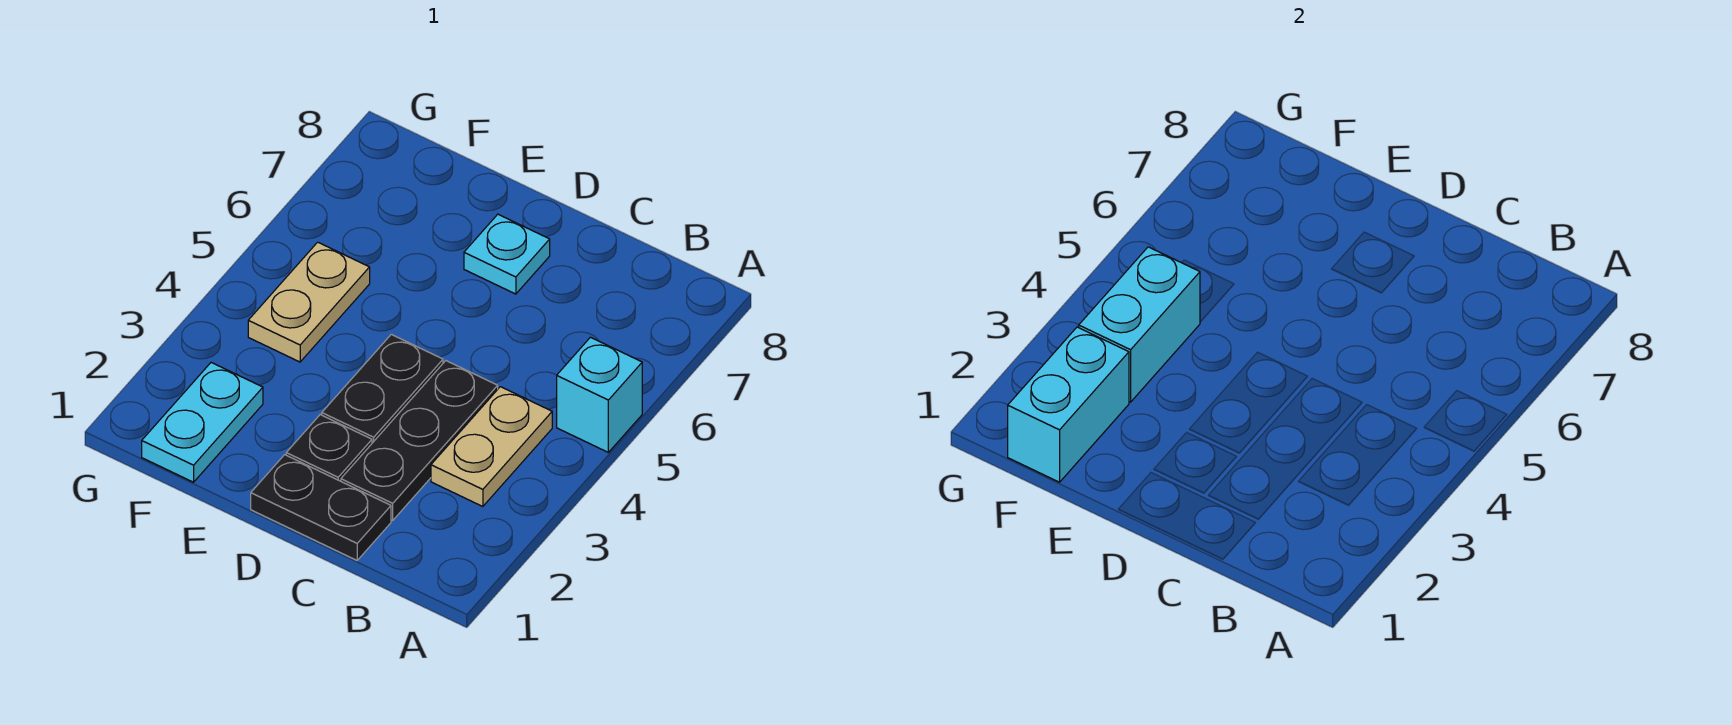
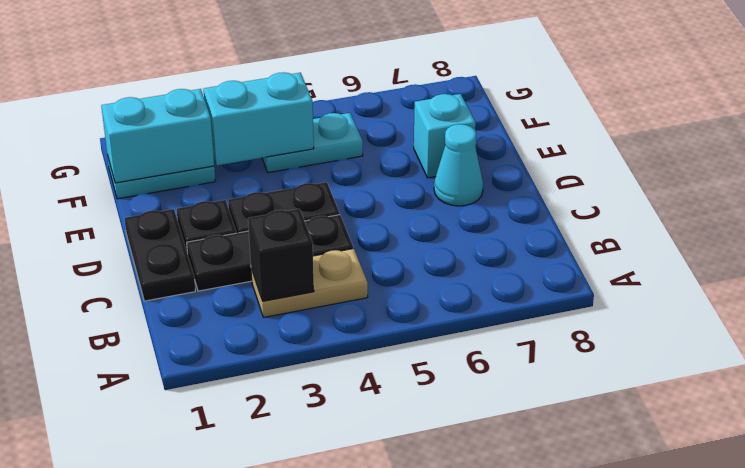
cyan 1x1 brick [557,337,642,452] -> cyan 1x1 brick moved to [414,94,476,178]
none -> black 1x1 brick [248,209,314,301]
cyan 1x1 plate [464,214,550,294] -> cyan 1x1 cone [434,124,483,206]
tan 1x2 plate [248,242,370,362] -> cyan 1x2 plate [262,113,363,173]

